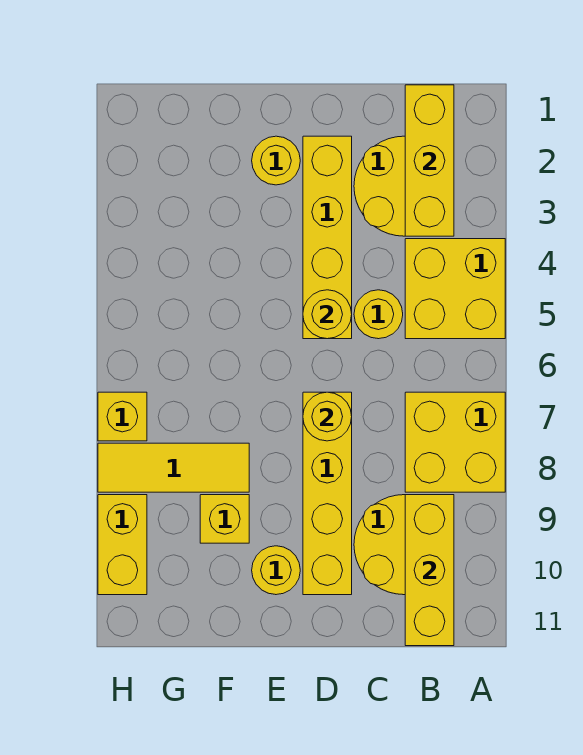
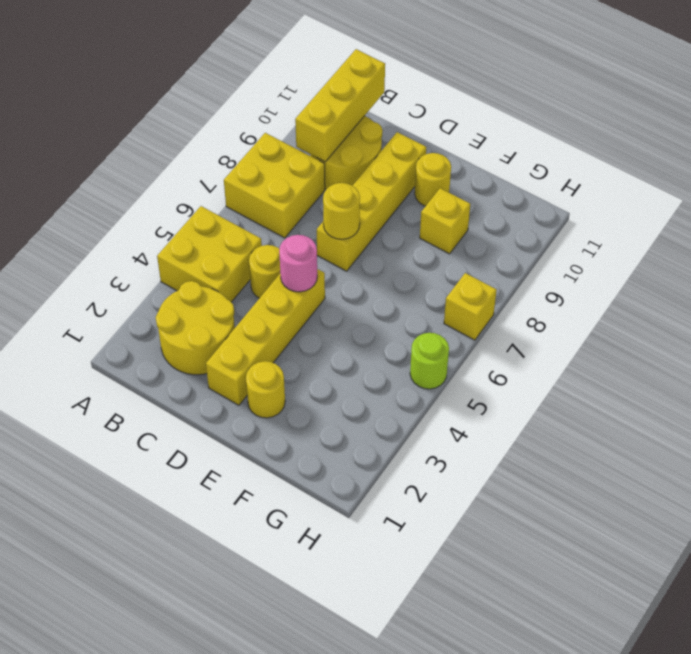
yellow 1x3 brick [405,85,454,236] -> none
yellow 1x1 round brick [303,290,352,339] -> pink 1x1 round brick [279,235,317,292]
yellow 1x3 tile [98,443,249,492] -> none
none -> lime 1x1 round brick [410,333,449,389]
yellow 1x2 brick [98,495,147,595] -> none

